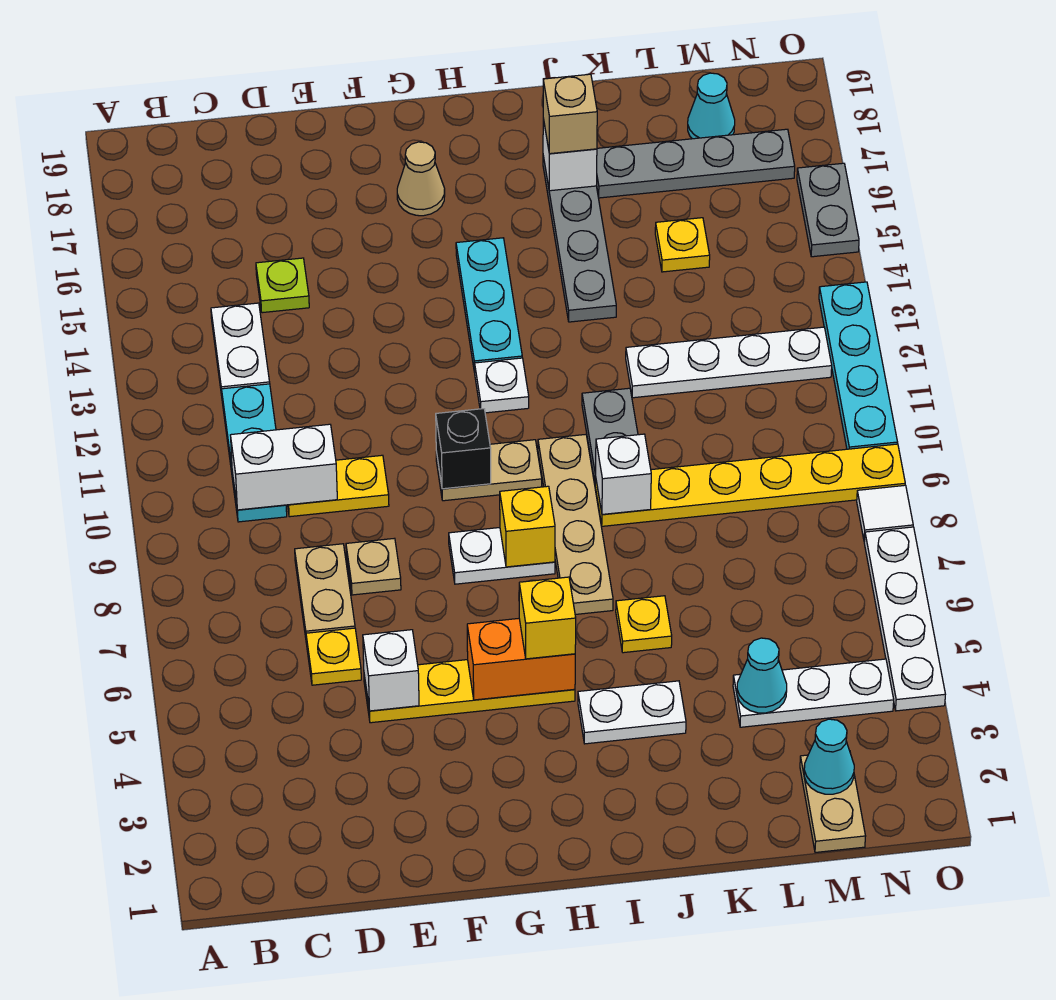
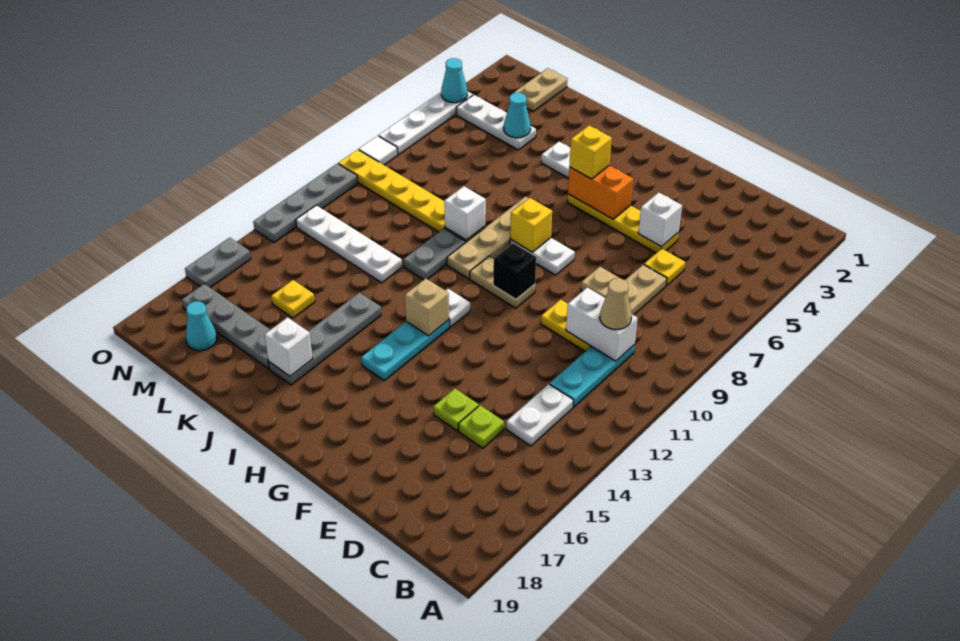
none -> lime 1x1 plate [433,389,479,431]
tan 1x1 cone [397,142,445,216] -> tan 1x1 cone moved to [600,278,632,330]
yellow 1x1 plate [616,596,672,653] -> none
tan 1x1 brick [543,74,597,154] -> tan 1x1 brick moved to [405,278,449,336]
cyan 1x1 cone [804,719,854,794] -> cyan 1x1 cone moved to [441,58,467,103]
cyan 1x4 plate [819,282,898,449] -> grey 1x4 plate [253,163,358,242]

